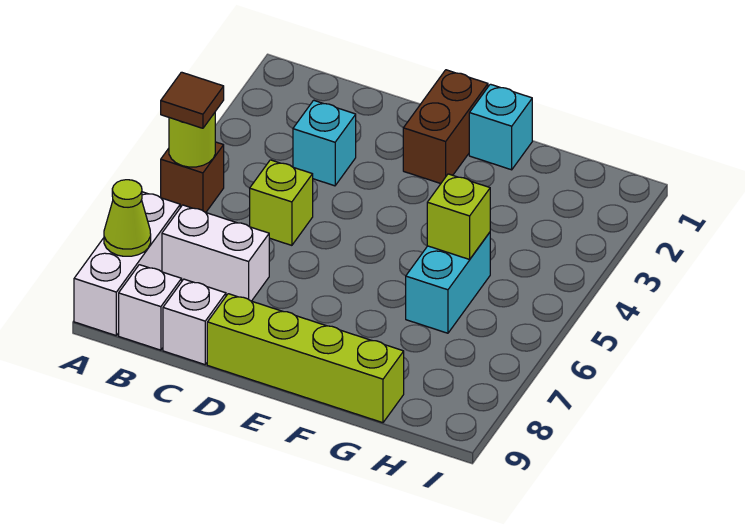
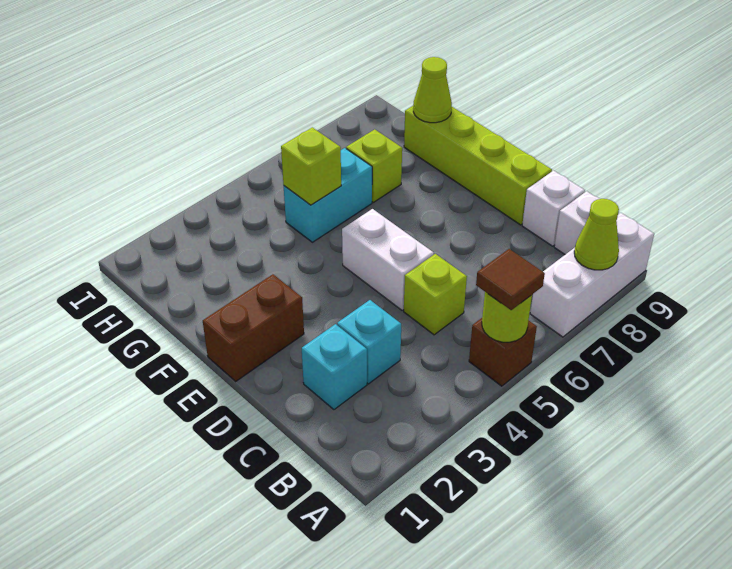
white 1x2 brick [162,205,269,301] -> white 1x2 brick moved to [342,209,434,310]
cyan 1x1 brick [469,84,532,170] -> cyan 1x1 brick moved to [302,324,367,410]
none -> lime 1x1 brick [346,129,402,202]
none -> lime 1x1 cone [413,57,452,123]

